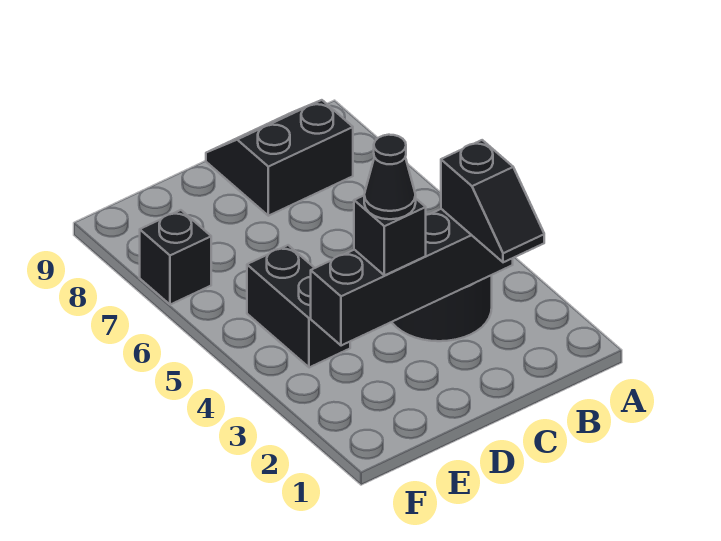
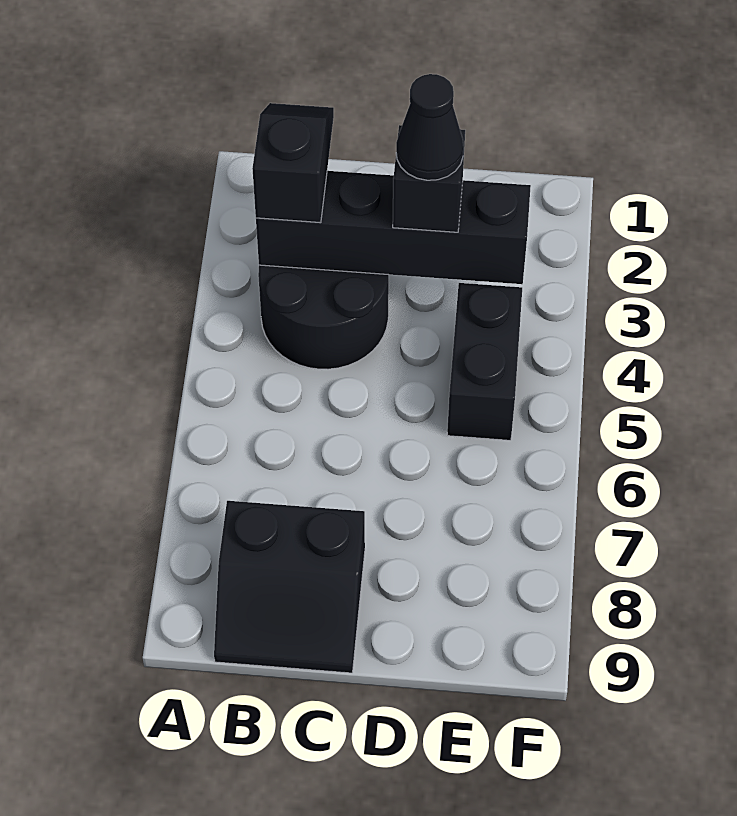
black 1x1 brick [140,210,211,305] -> none

